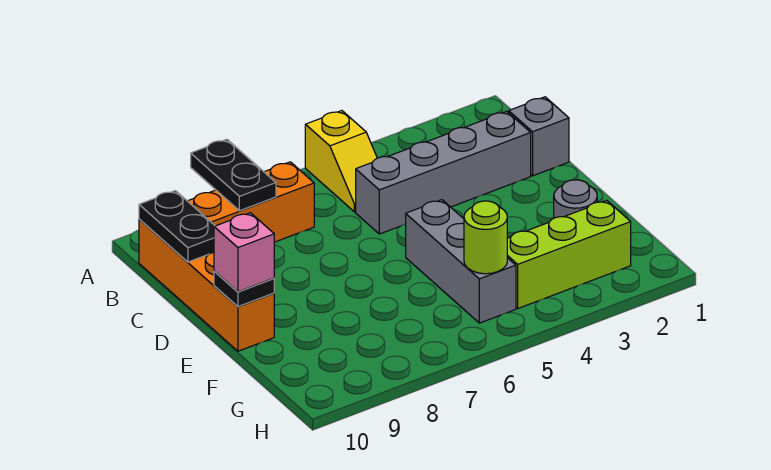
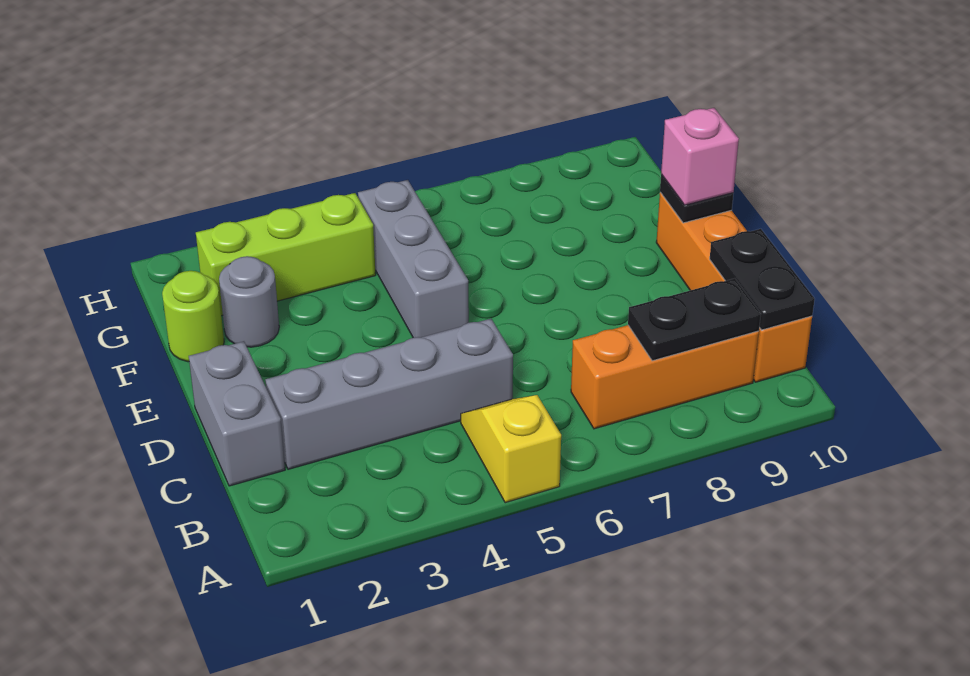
black 1x2 plate [191,139,276,211] -> black 1x2 plate turned to [628,278,761,361]
grey 1x1 brick [509,97,569,176] -> grey 1x2 brick [189,341,285,486]
lime 1x1 round brick [464,201,507,274] -> lime 1x1 round brick moved to [162,271,224,362]

